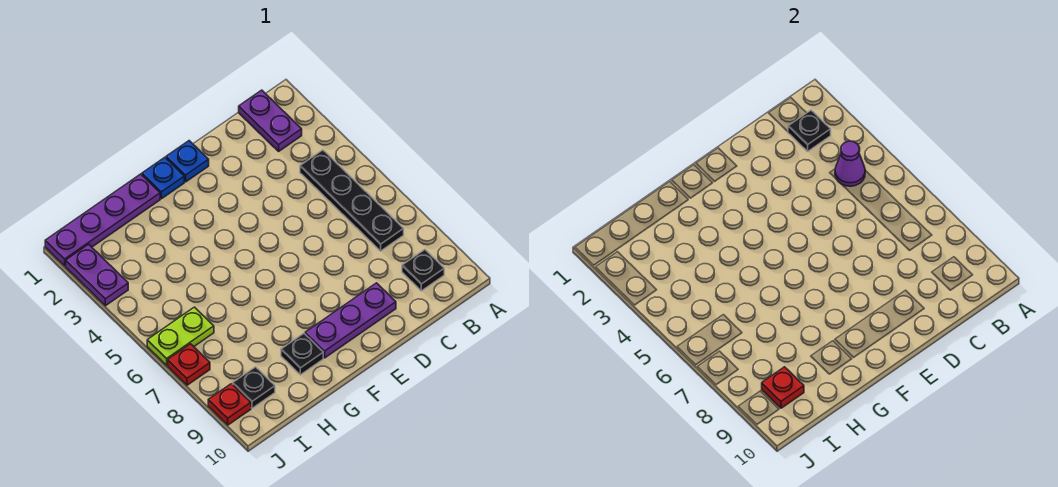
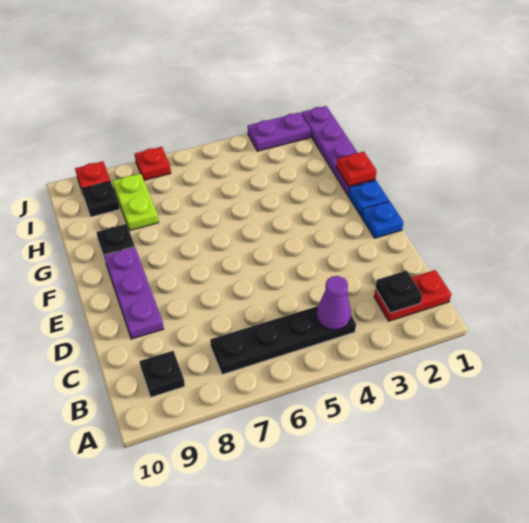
purple 1x2 plate [239,90,302,151] -> red 1x2 plate [374,270,451,321]
lime 1x2 plate [147,307,214,365] -> lime 1x2 plate moved to [112,173,159,231]
red 1x1 plate [762,367,804,408] -> red 1x1 plate moved to [336,152,377,186]

